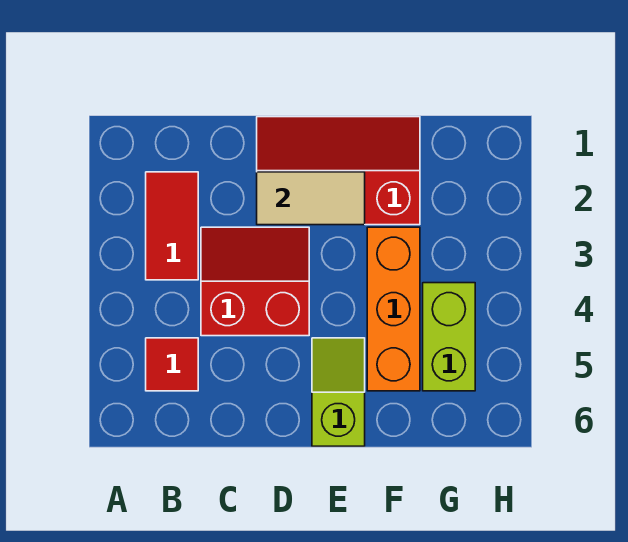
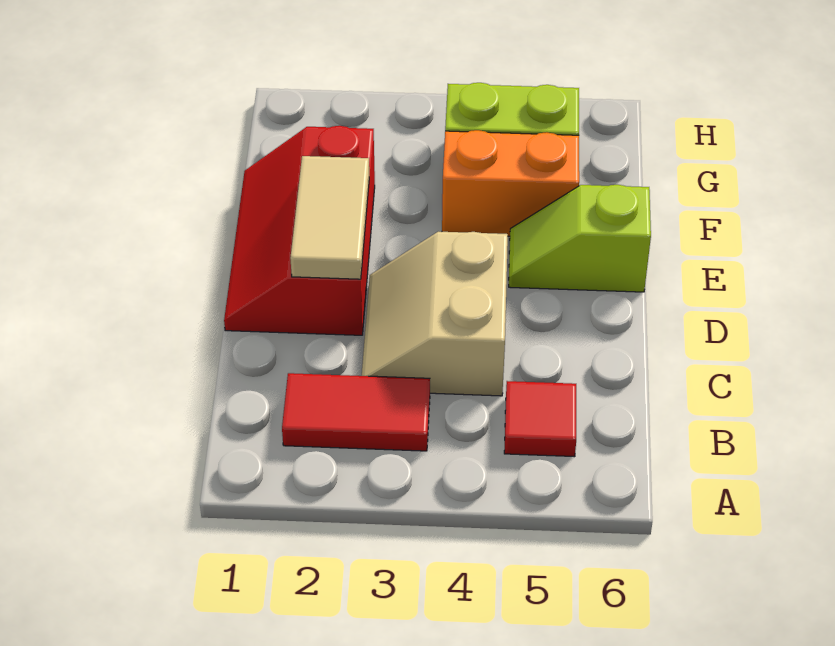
red 2x2 slope [201,227,309,336] -> tan 2x2 slope [362,232,508,396]
orange 1x3 brick [367,227,420,391] -> orange 1x2 brick [442,130,579,236]

